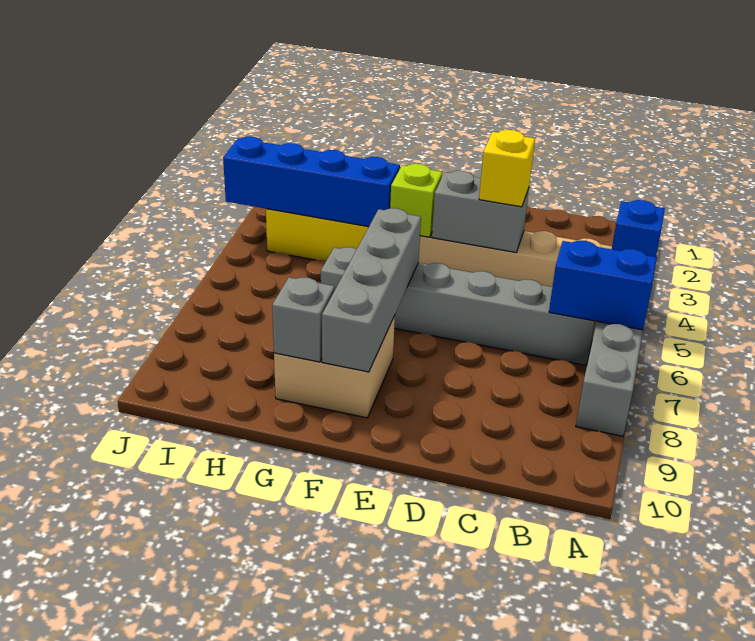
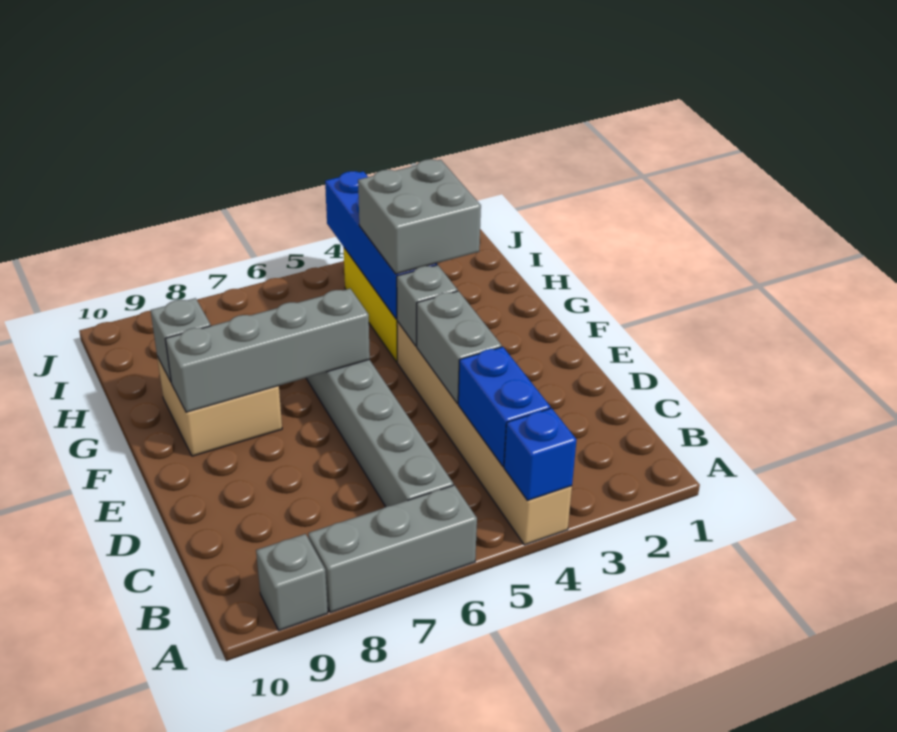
blue 1x2 brick [549,240,657,330] -> blue 1x2 brick moved to [458,347,550,467]
none -> grey 1x1 brick [256,534,328,630]
yellow 1x1 brick [479,130,535,207] -> none
lime 1x1 brick [390,164,442,237] -> grey 1x1 brick [397,265,458,346]
none -> grey 2x2 brick [358,159,481,274]

